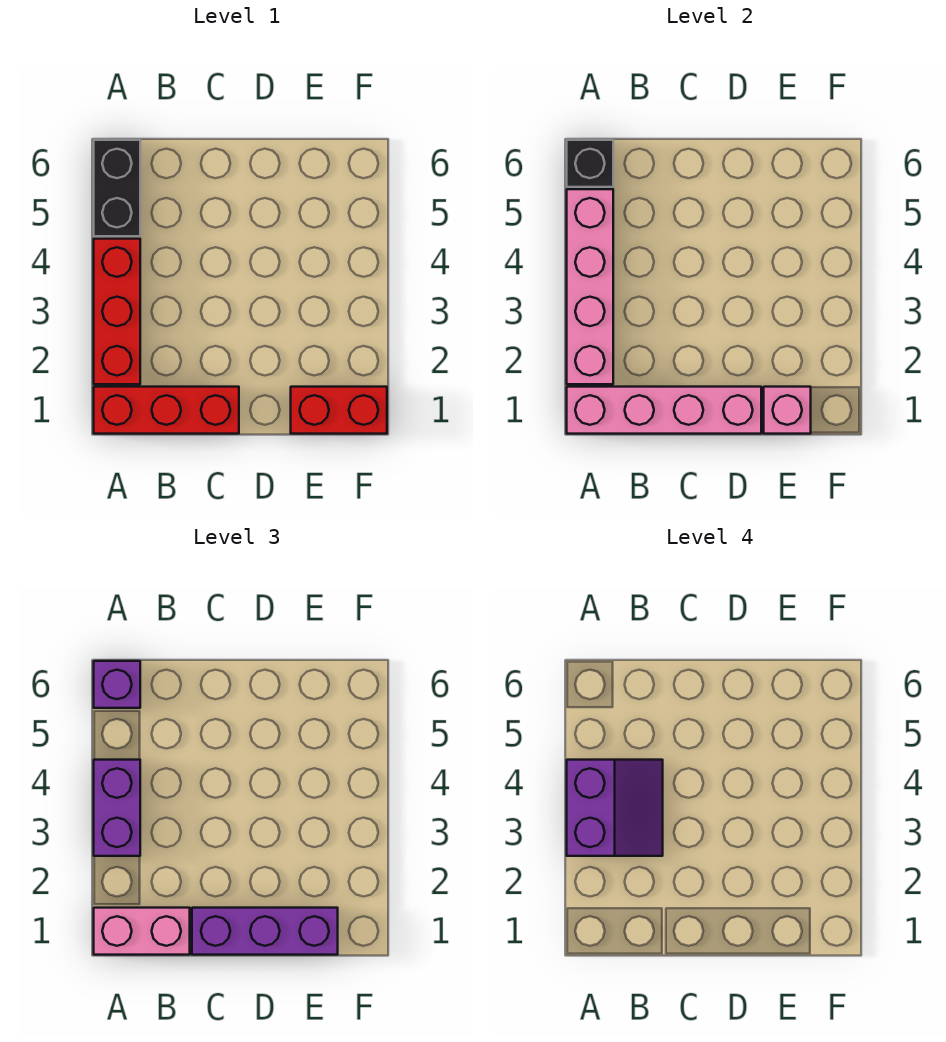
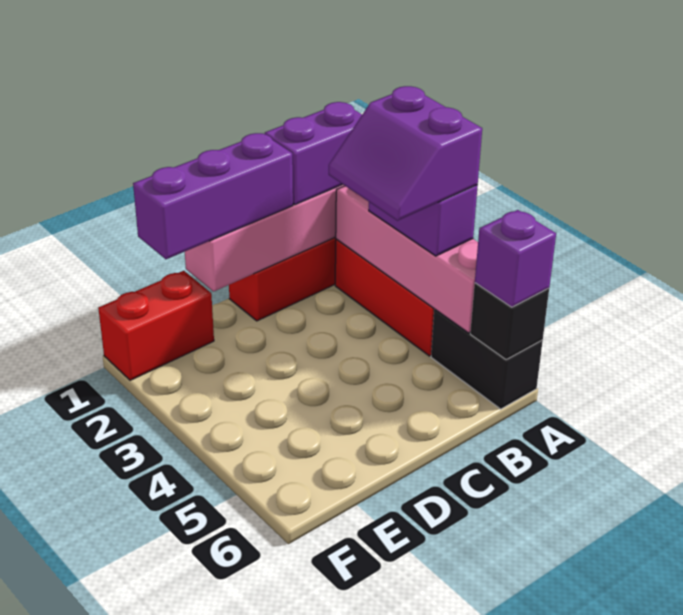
pink 1x2 brick [94,908,190,955] -> purple 1x2 brick [265,102,362,205]
pink 1x1 brick [764,387,811,434] -> none

